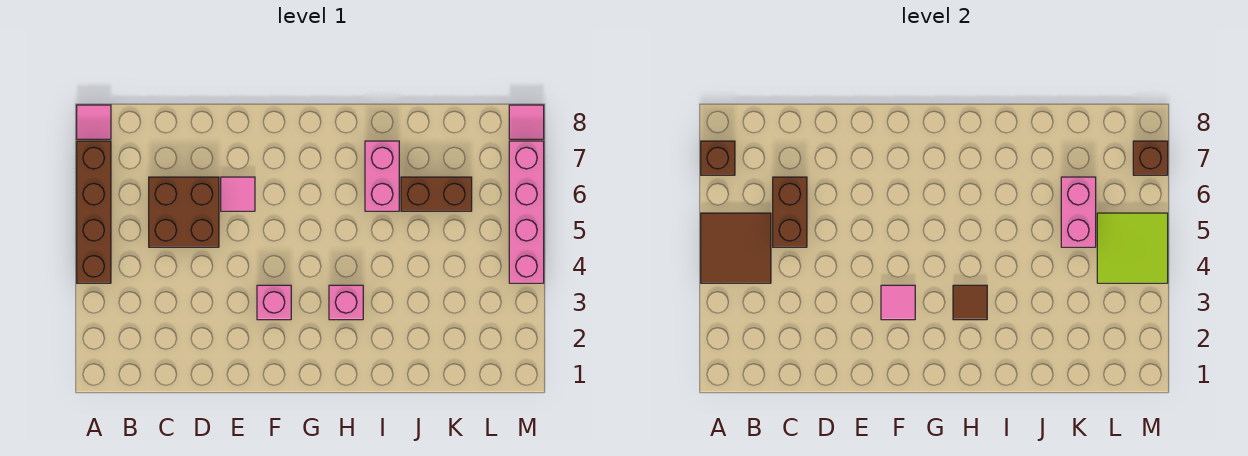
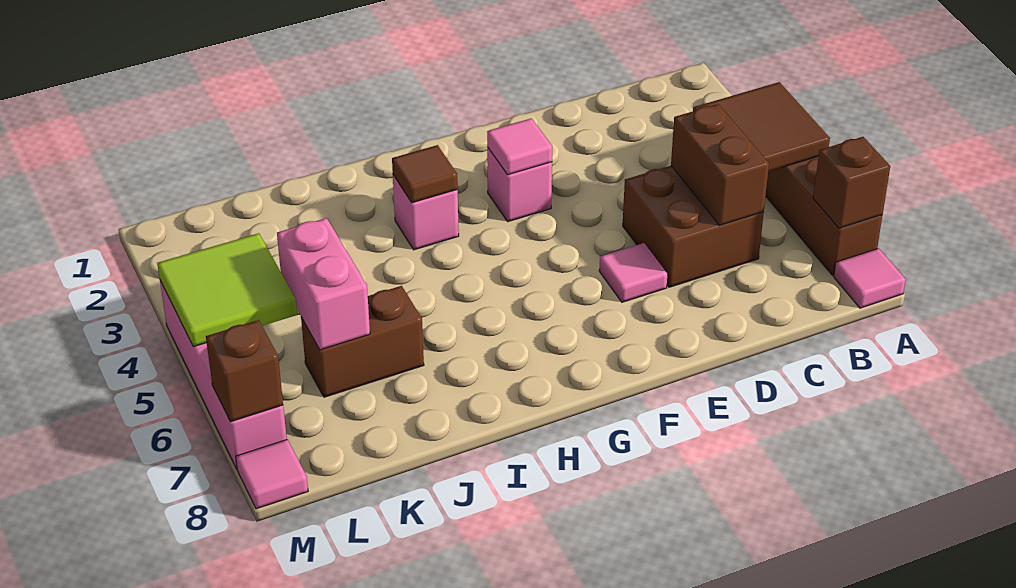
pink 1x2 brick [365,141,399,211] -> none

